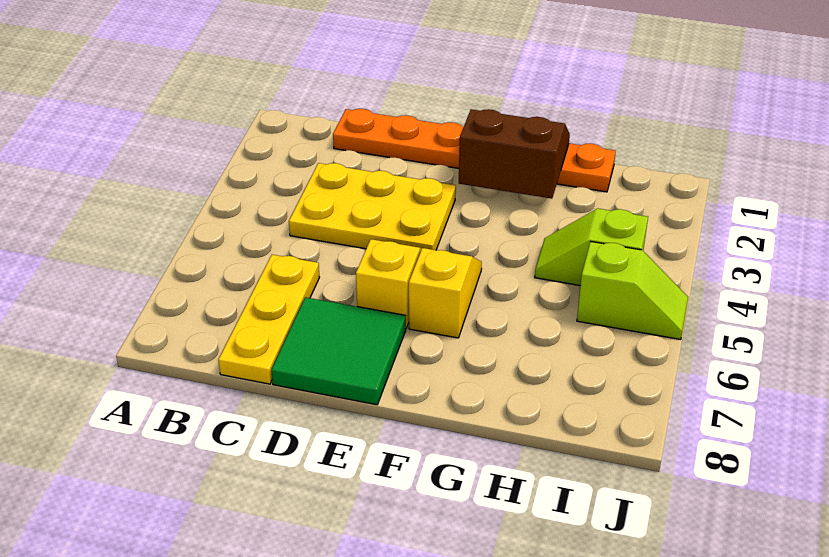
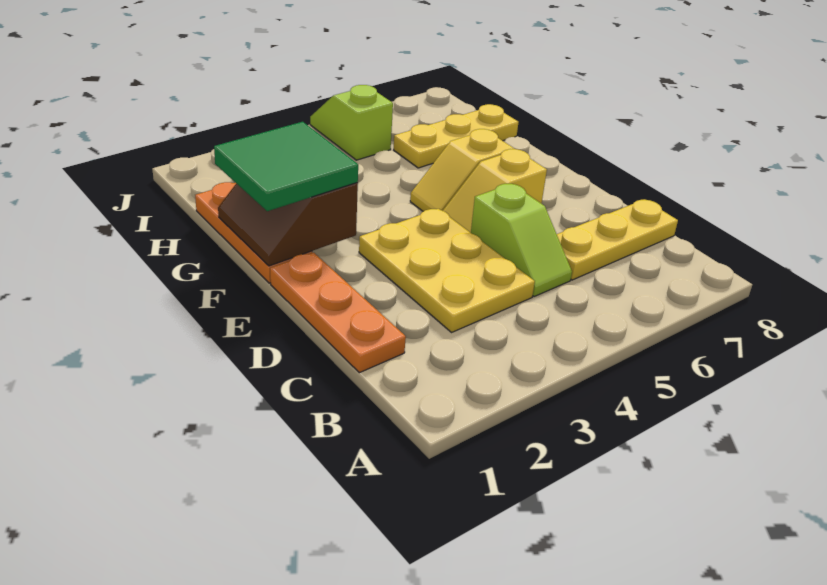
green 2x2 tile [271,297,406,405] -> green 2x2 tile moved to [214,122,358,211]
lime 1x2 slope [535,209,648,286] -> lime 1x2 slope moved to [471,184,572,297]
none -> yellow 1x3 plate [394,104,519,168]

